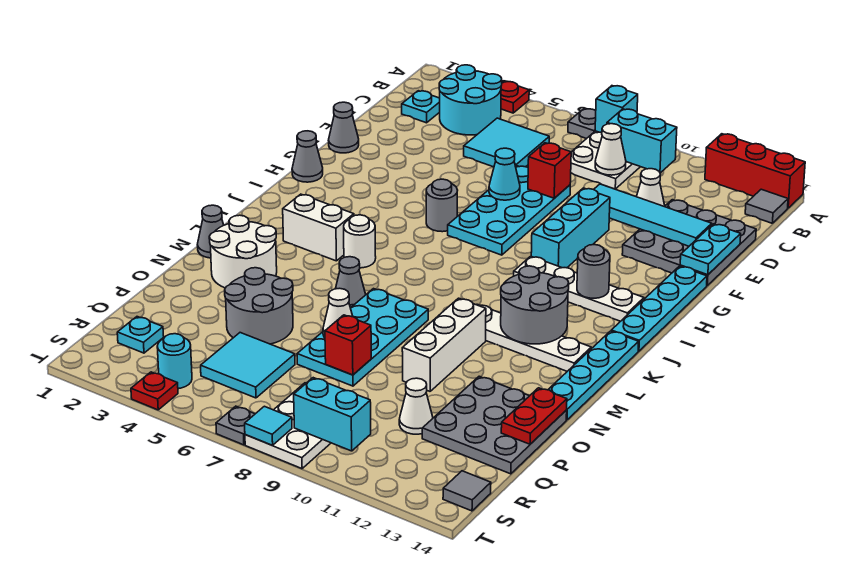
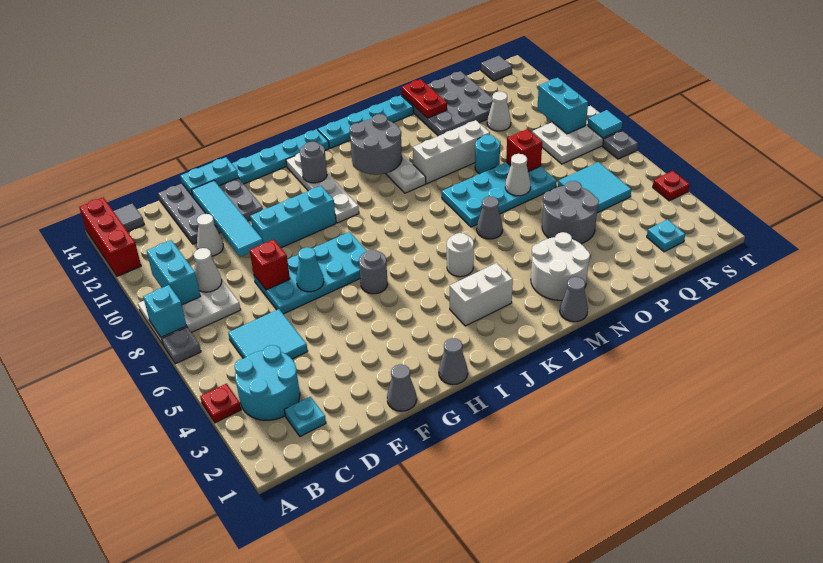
white 1x2 brick [283,194,354,261] -> white 1x2 brick turned to [450,263,513,326]
red 1x2 plate [501,388,567,444] -> red 1x2 plate turned to [401,79,447,118]
cyan 1x1 round brick [157,334,192,389] -> cyan 1x1 round brick moved to [475,135,500,174]

